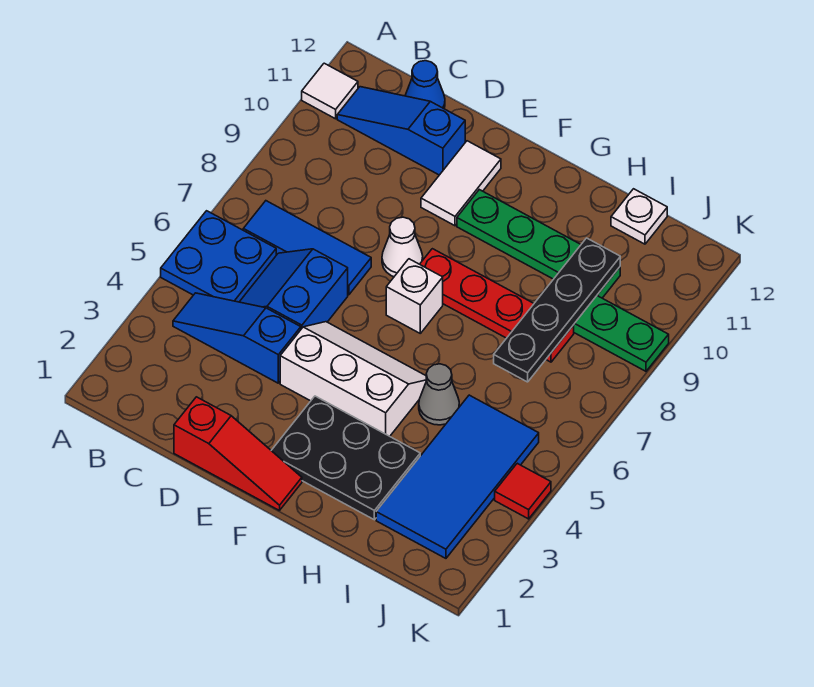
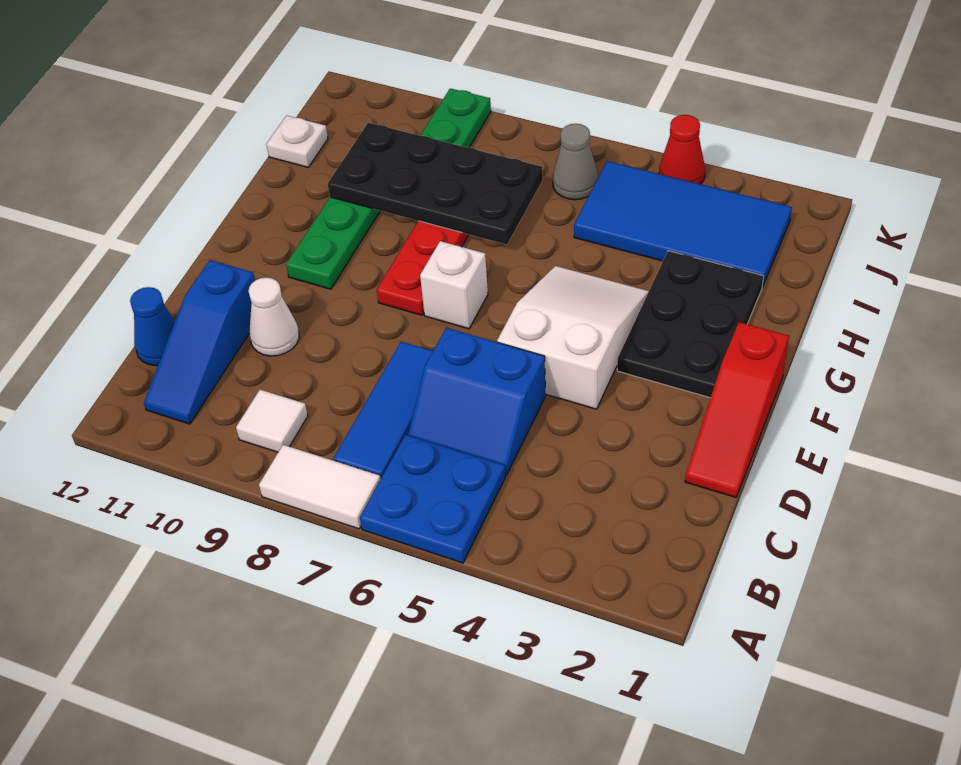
white 1x1 tile [302,63,358,119] -> white 1x1 tile moved to [236,390,308,452]
blue 1x3 slope [173,293,301,383] -> none
red 1x3 slope [174,397,302,511] -> red 1x3 slope turned to [685,322,789,497]
white 2x3 slope [280,322,427,436] -> white 2x3 slope turned to [497,266,649,409]
white 1x1 cone [382,217,423,277] -> white 1x1 cone moved to [249,277,299,356]
white 1x2 tile [421,141,501,226] -> white 1x2 tile moved to [259,445,381,529]
grey 1x1 cone [419,364,459,425] -> grey 1x1 cone moved to [553,124,598,200]
black 1x4 plate [494,238,620,382] -> black 2x4 plate [328,123,543,244]
red 1x1 tile [495,463,551,519] -> red 1x1 cone [659,115,705,184]

